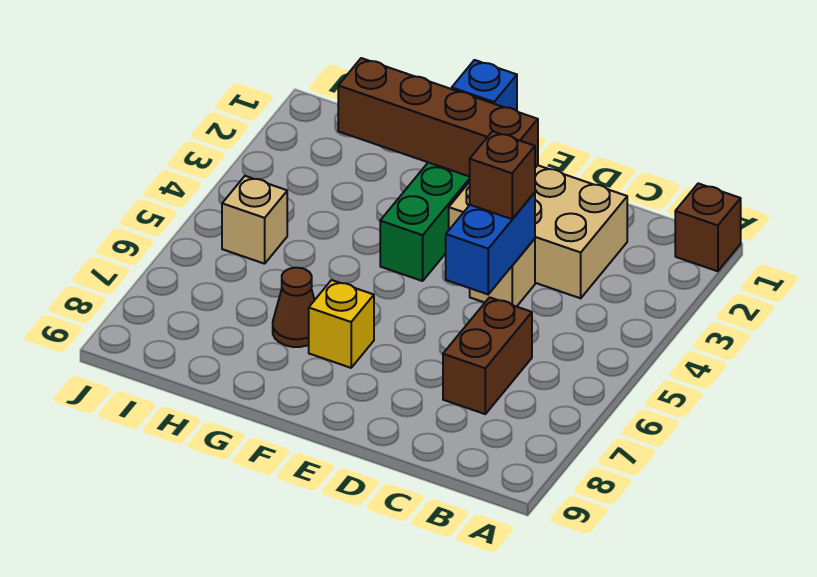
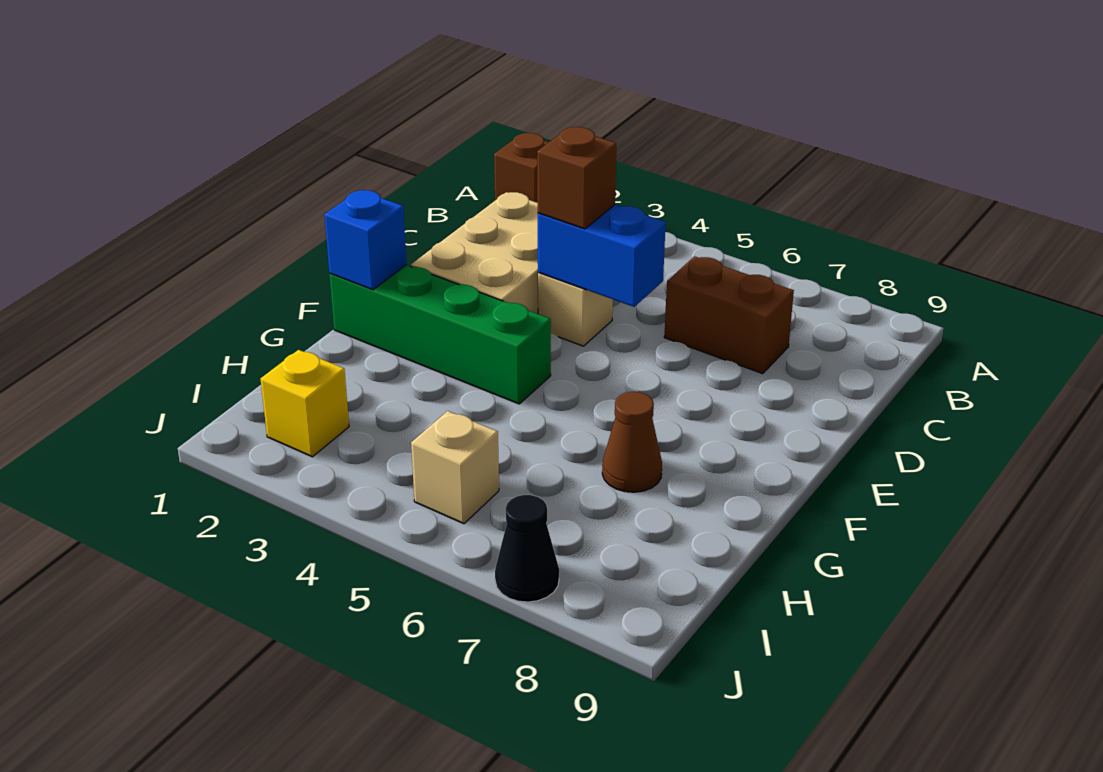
brown 1x4 brick [338,58,538,177] -> none
yellow 1x1 brick [309,280,374,368] -> yellow 1x1 brick moved to [261,350,349,457]
none -> black 1x1 cone [495,495,559,602]

